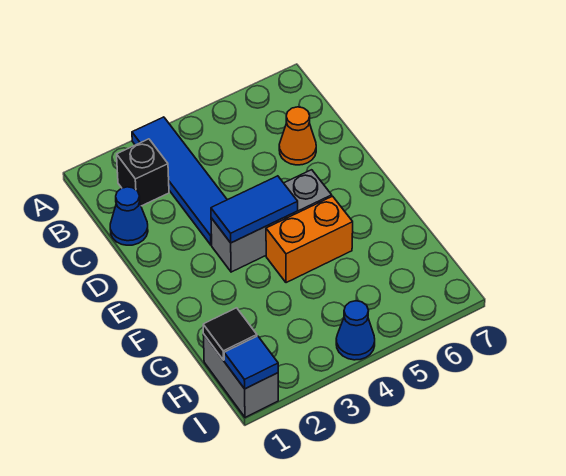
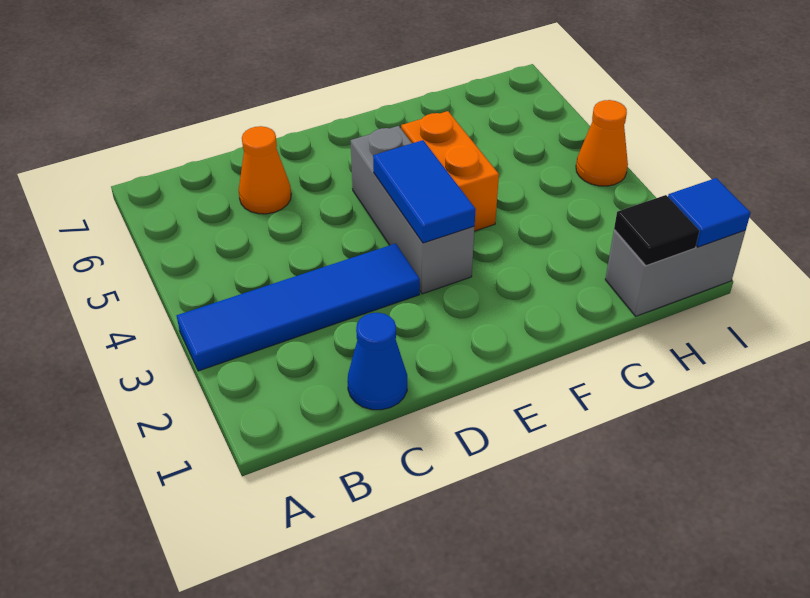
black 1x1 brick [117,139,169,206] -> none
blue 1x1 cone [336,301,375,360] -> orange 1x1 cone [576,100,628,186]

